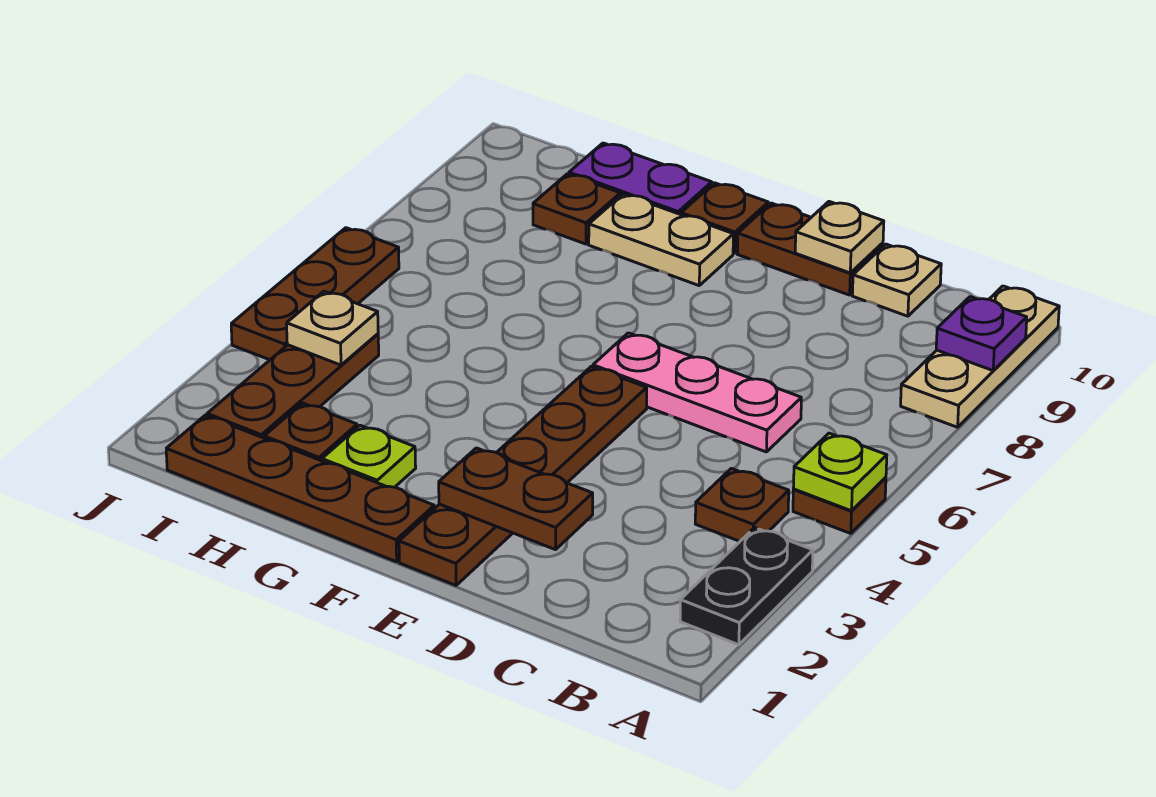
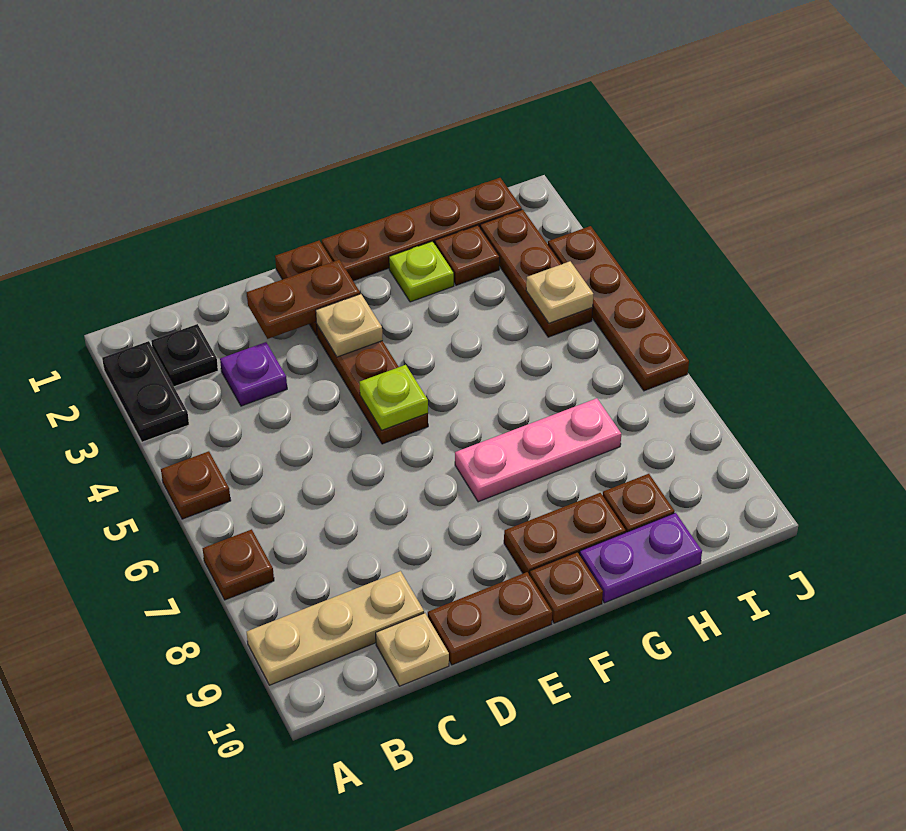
lime 1x1 plate [793,433,887,511] -> lime 1x1 plate moved to [360,365,428,430]
tan 1x3 plate [901,286,1059,427] -> tan 1x3 plate turned to [247,571,424,685]
purple 1x1 plate [936,297,1027,370] -> purple 1x1 plate moved to [220,342,287,406]
none -> black 1x1 plate [151,324,218,387]
brown 1x1 plate [695,468,789,541] -> brown 1x1 plate moved to [202,529,274,600]
pink 1x3 plate [593,333,801,452] -> pink 1x3 plate moved to [455,398,621,502]
tan 1x1 plate [795,202,884,273] -> tan 1x1 plate moved to [316,294,383,357]
tan 1x2 plate [589,194,733,286] -> brown 1x2 plate [504,493,626,575]
brown 1x3 plate [231,228,399,360] -> brown 1x4 plate [548,226,689,391]

